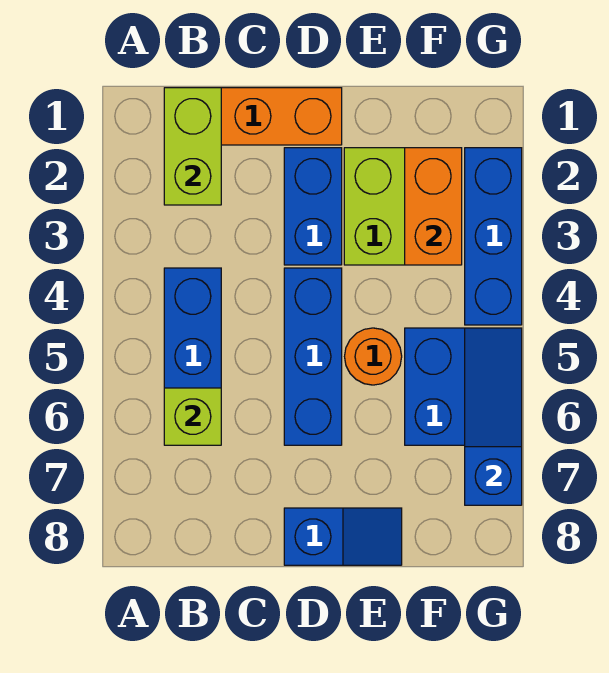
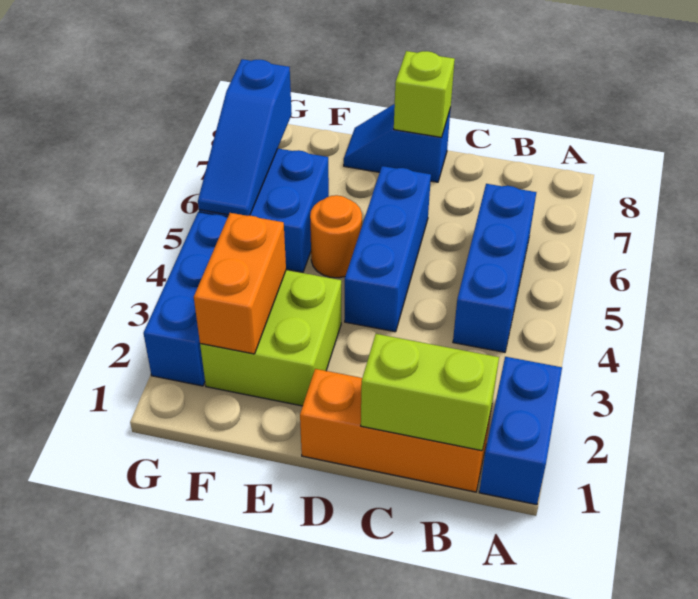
lime 1x2 brick [164,88,221,205] -> lime 1x2 brick turned to [361,334,499,451]
lime 1x1 brick [164,388,221,445] -> lime 1x1 brick moved to [394,51,455,137]
blue 1x2 brick [284,148,342,265] -> blue 1x2 brick moved to [479,357,562,505]

